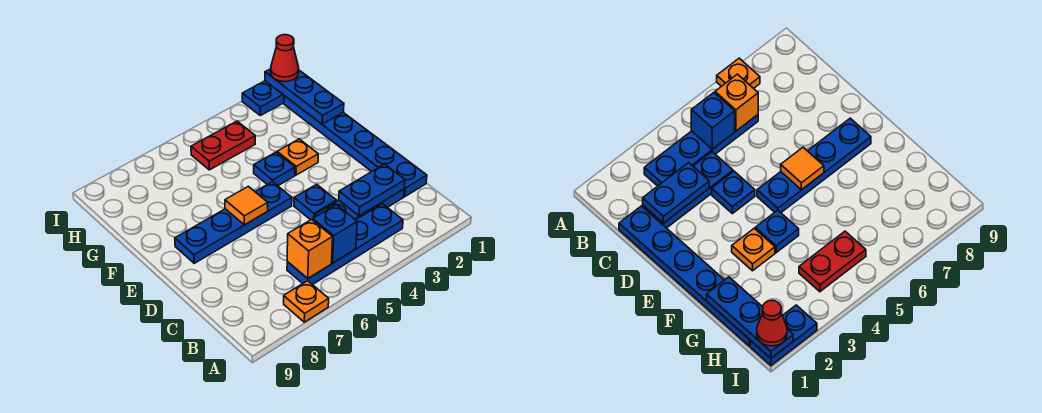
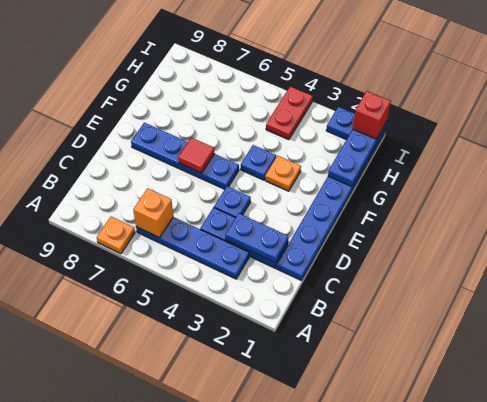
blue 1x1 brick [313,205,357,263] -> none
orange 1x1 tile [225,186,268,225] -> red 1x1 tile [178,138,215,173]
red 1x2 plate [191,121,255,170] -> red 1x2 plate turned to [266,86,313,140]
red 1x1 cone [271,35,299,82] -> red 1x1 brick [353,91,391,139]

